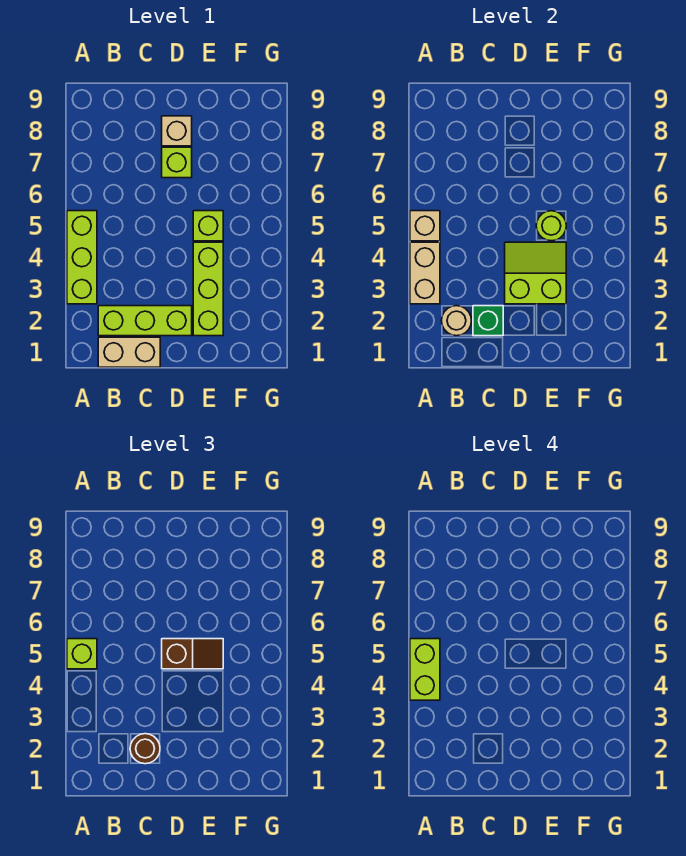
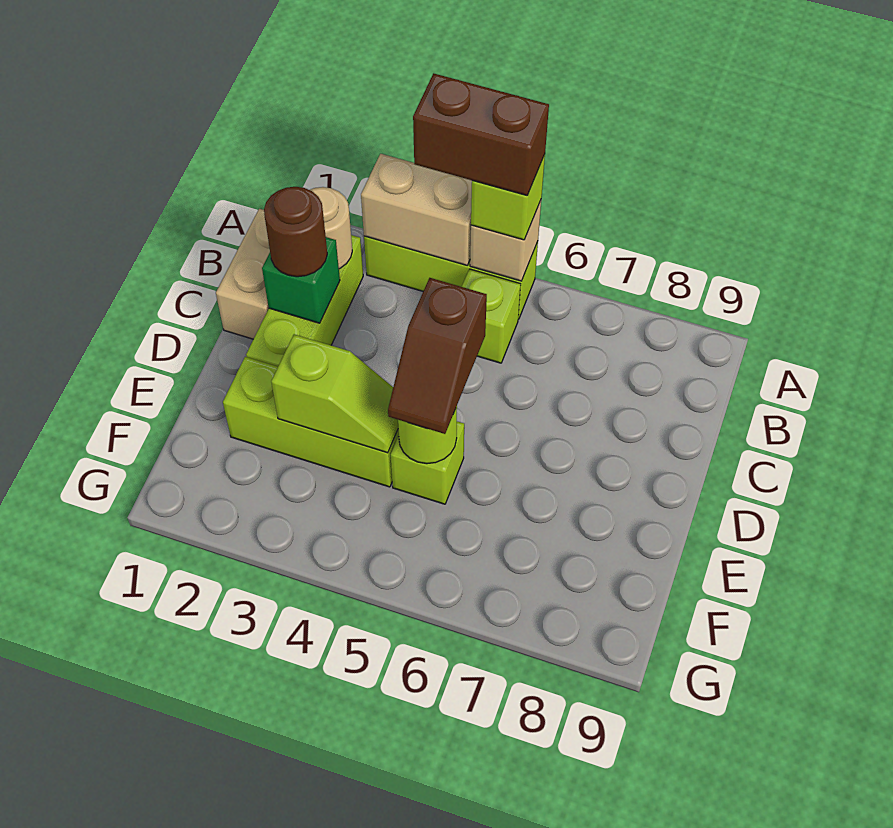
lime 1x2 brick [410,639,440,700] -> brown 1x2 brick [413,73,549,195]
lime 2x2 slope [505,242,566,304] -> lime 1x2 slope [271,334,398,453]
lime 1x1 brick [162,147,192,178] -> lime 1x1 brick moved to [462,269,521,363]
tan 1x1 brick [162,116,192,146] -> none

